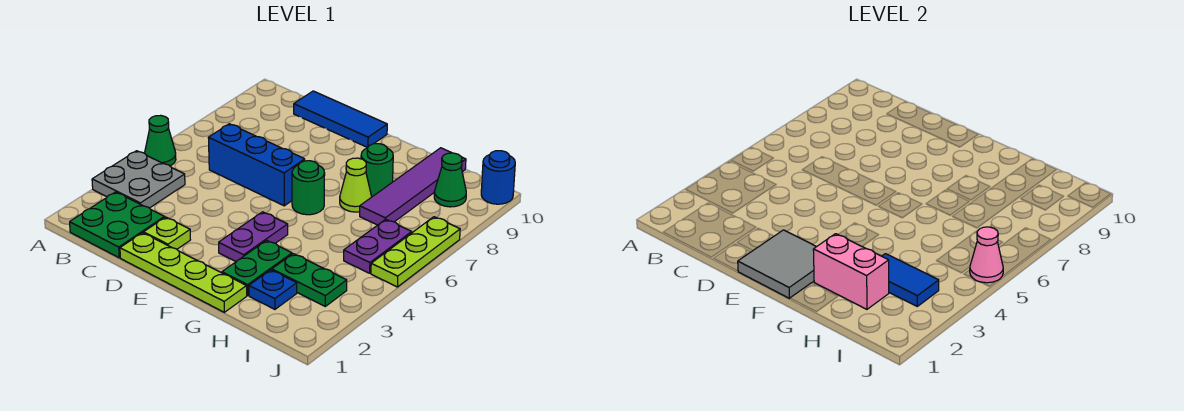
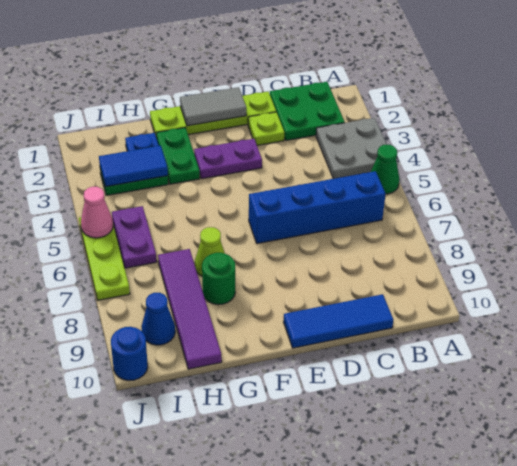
blue 1x3 brick [208,124,305,206] -> blue 1x4 brick [249,171,385,244]
grey 2x2 tile [738,230,816,298] -> grey 1x2 tile [180,87,246,126]
purple 1x2 plate [219,212,288,262] -> purple 1x2 plate turned to [194,139,262,179]
green 1x1 round brick [292,161,325,215] -> none
pink 1x2 brick [813,234,889,309] -> none
green 1x1 cone [434,153,466,207] -> blue 1x1 cone [141,293,175,345]

